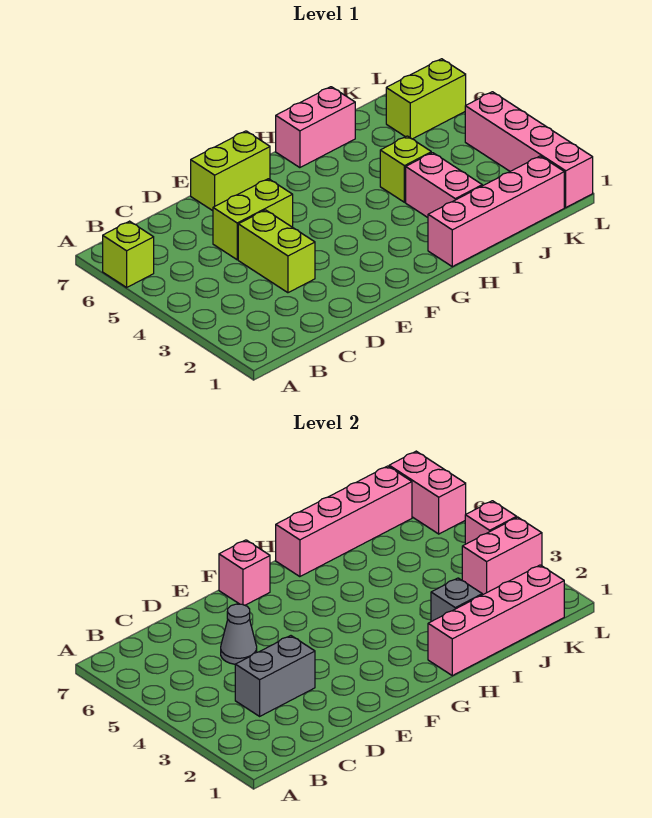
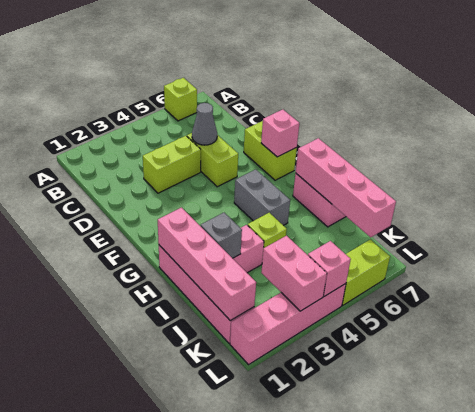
grey 1x2 brick [235,636,315,716] -> grey 1x2 brick moved to [234,169,290,225]
lime 1x2 brick [386,59,466,139] -> lime 1x2 brick turned to [342,239,390,305]
pink 1x2 brick [389,451,466,534] -> none

